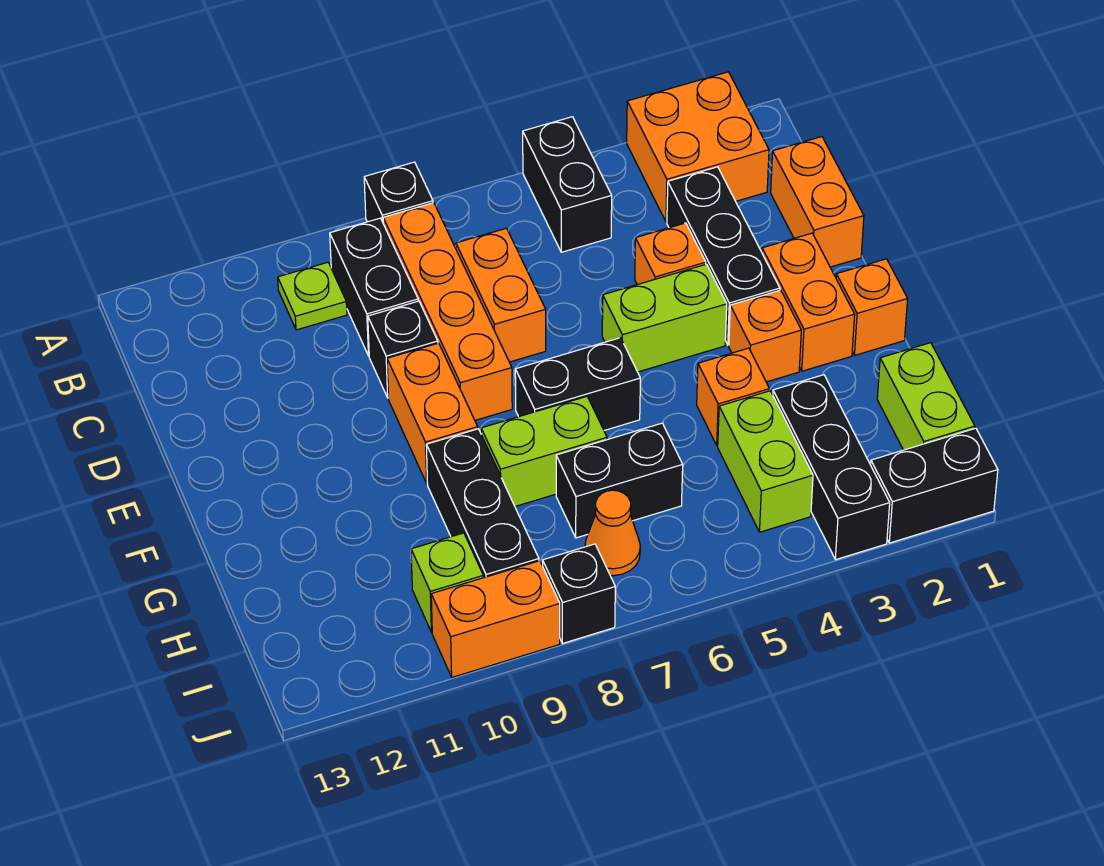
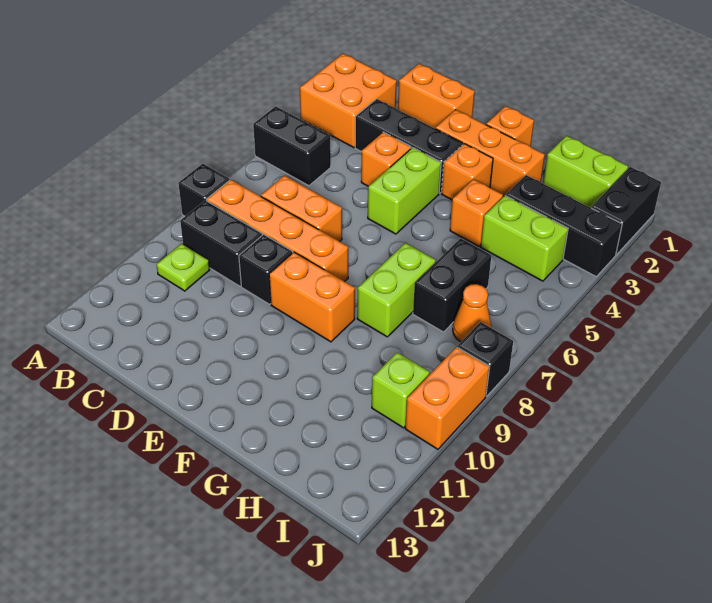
orange 1x2 brick [762,233,855,371] -> orange 1x3 brick [435,110,545,196]
black 1x2 brick [515,338,640,430] -> none
black 1x3 brick [426,429,539,578] -> none

